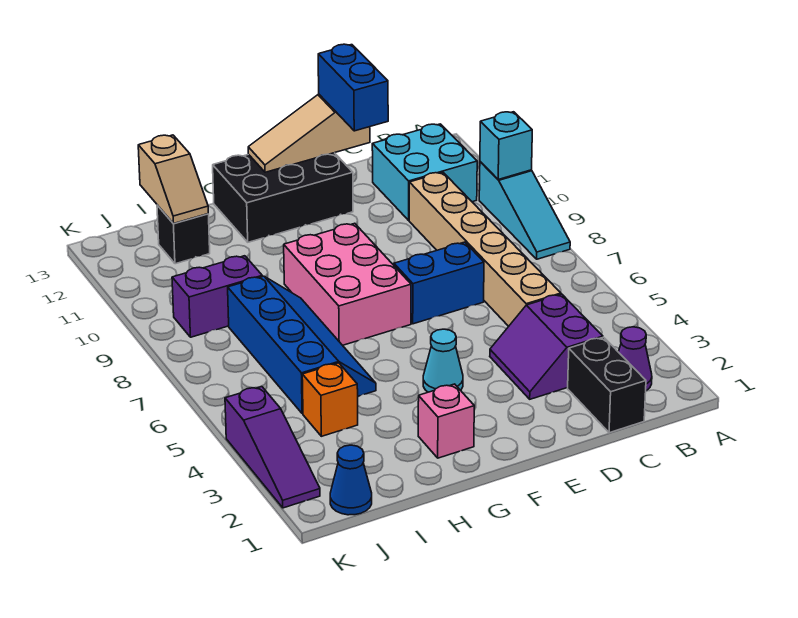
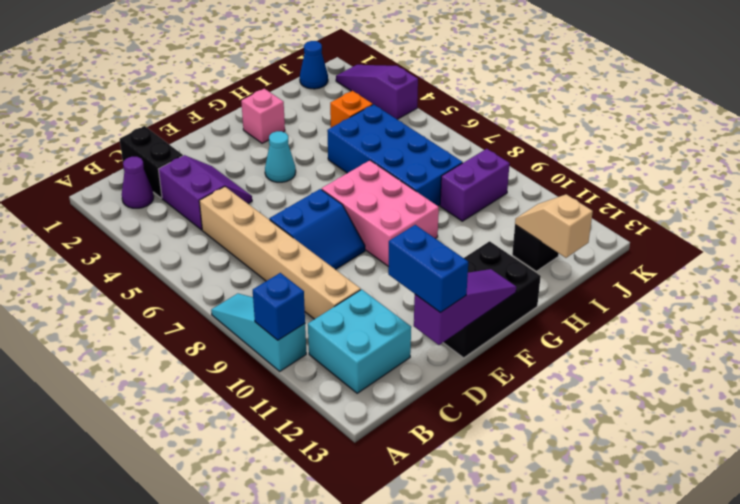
cyan 1x1 brick [480,112,532,179] -> blue 1x1 brick [253,273,305,340]
tan 1x3 slope [248,94,370,172] -> purple 1x3 slope [414,269,516,345]
blue 2x4 slope [228,276,376,414] -> blue 2x4 brick [327,104,463,206]

